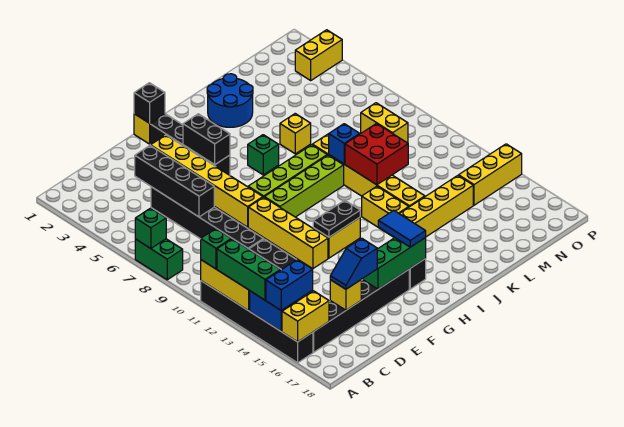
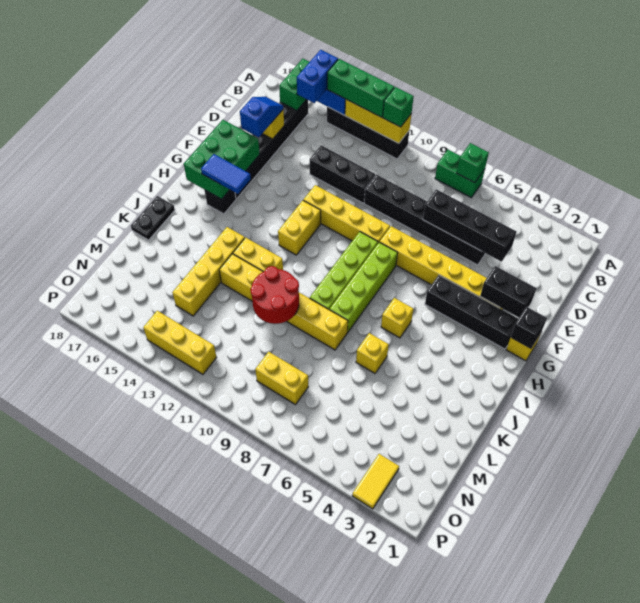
black 1x6 brick [201,281,313,363] -> black 1x4 brick [327,107,410,159]
yellow 1x2 brick [282,291,329,342] -> green 1x2 brick [279,59,309,110]
green 1x3 brick [363,238,426,289] -> green 2x3 brick [184,120,260,199]
black 1x2 brick [183,114,230,165] -> black 1x2 brick moved to [480,266,537,317]
black 1x2 plate [313,200,360,237] -> black 1x2 plate moved to [131,196,175,240]
green 1x1 brick [248,135,279,175] -> yellow 1x1 brick [381,298,413,338]
blue 2x2 round brick [207,74,253,127] -> none
blue 1x1 brick [329,124,359,164] -> none
red 2x2 brick [345,124,408,185] -> red 2x2 round brick [250,266,299,324]
yellow 1x3 brick [459,144,522,205] -> yellow 1x3 brick turned to [143,311,216,374]
yellow 1x2 brick [295,30,342,80] -> yellow 1x2 tile [352,454,399,509]

